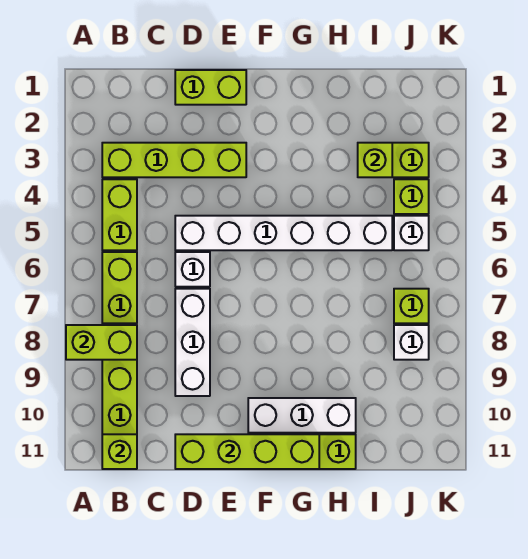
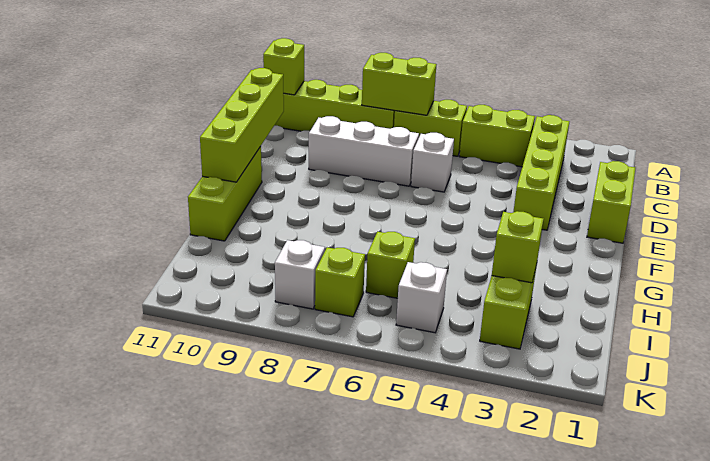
lime 1x2 brick [66,325,137,360] -> lime 1x2 brick turned to [362,53,436,115]
white 1x6 brick [175,216,392,250] -> none
white 1x3 brick [248,398,356,433] -> none
lime 1x1 brick [394,179,429,214] -> lime 1x1 brick moved to [366,232,415,298]

